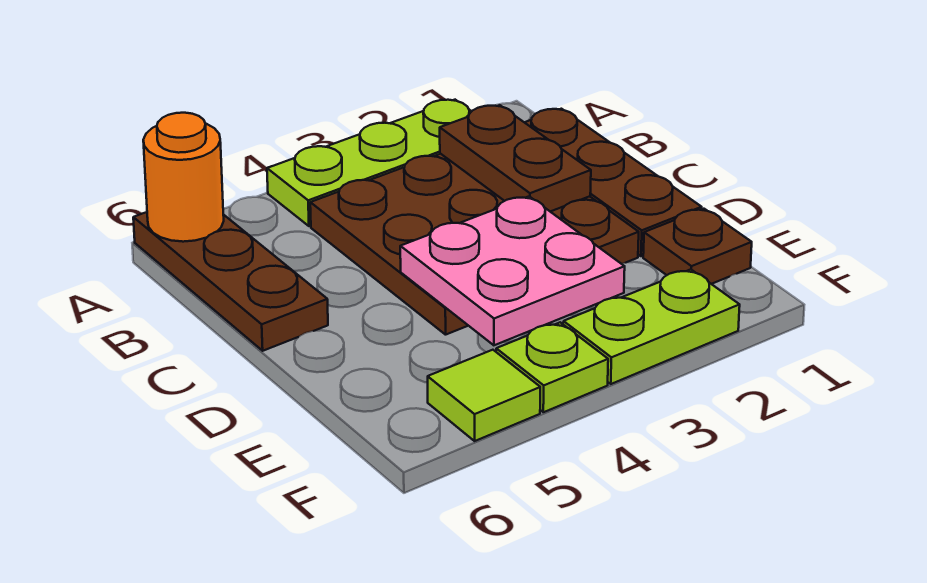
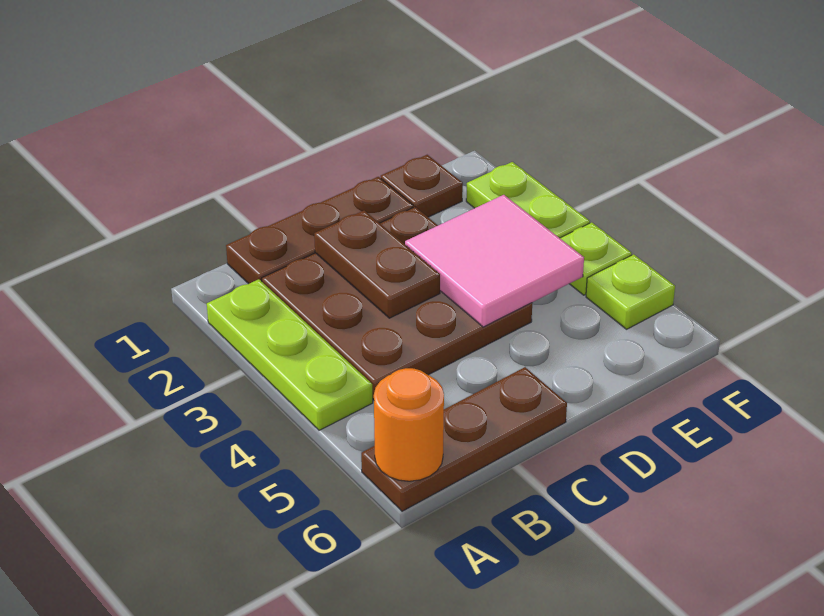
brown 1x2 plate [440,105,591,212] -> brown 1x2 plate turned to [314,210,440,318]
pink 2x2 plate [400,196,625,345] -> pink 2x2 tile [405,195,584,327]
lime 1x1 tile [428,350,540,441] -> lime 1x1 plate [586,254,675,329]

